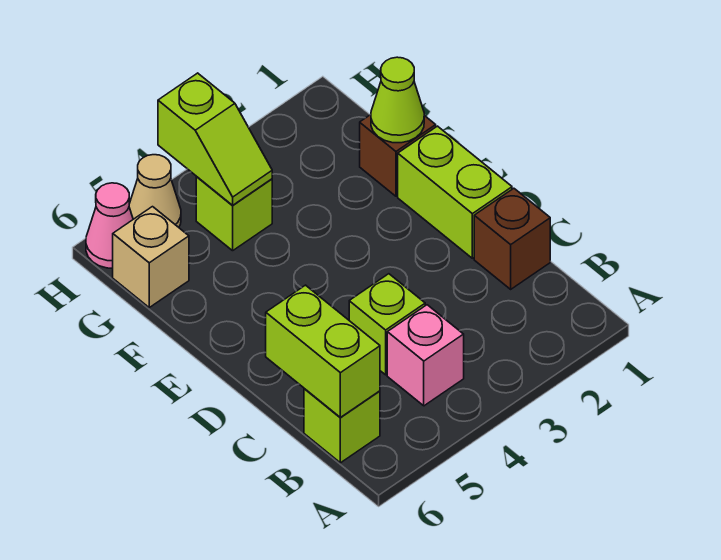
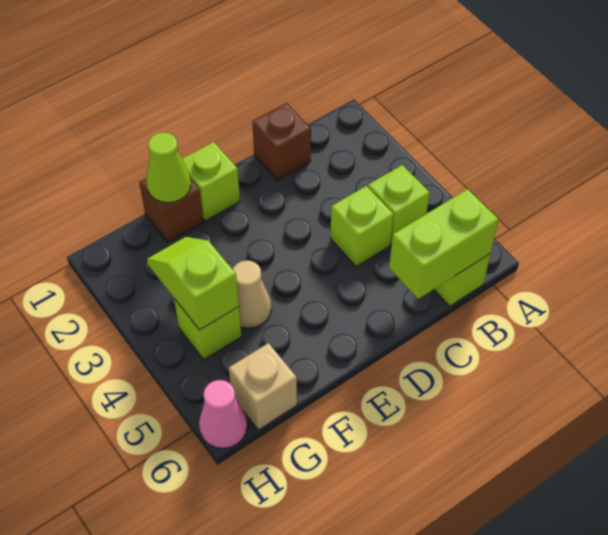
pink 1x1 brick [387,305,464,406] -> lime 1x1 brick [368,165,430,245]
lime 1x2 brick [398,126,512,258] -> lime 1x1 brick [182,142,240,221]
lime 1x2 slope [158,73,272,205] -> lime 1x2 slope turned to [147,237,239,330]
tan 1x1 cone [129,155,181,227] -> tan 1x1 cone moved to [233,261,271,328]

